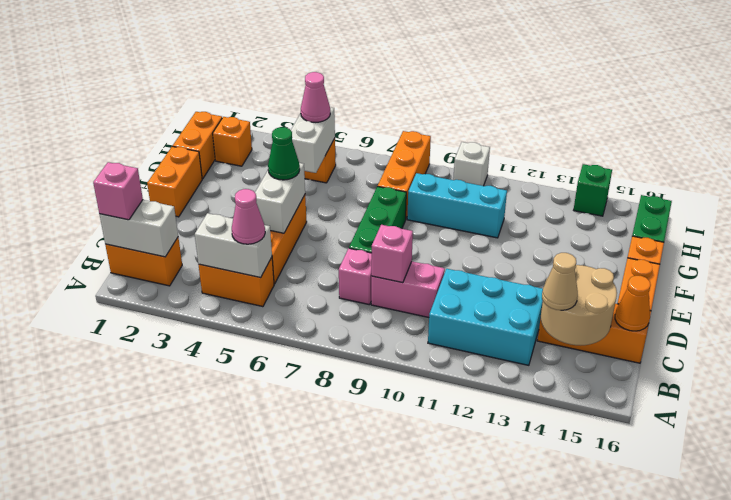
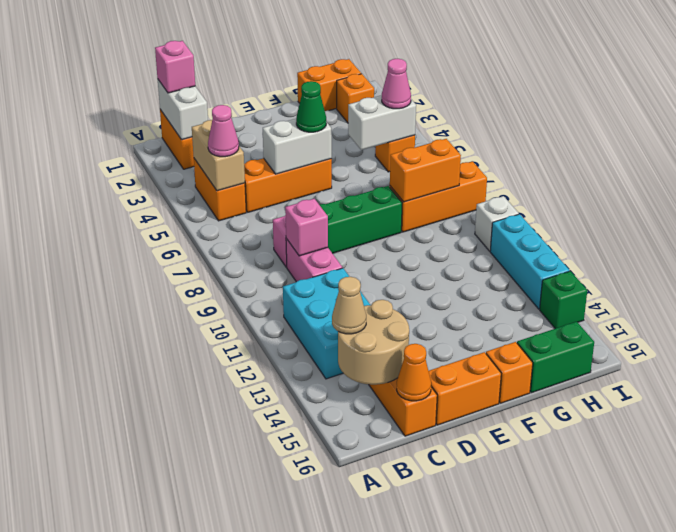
white 1x2 brick [195,213,272,278] -> tan 1x2 brick [192,120,245,191]
orange 1x2 brick [147,146,202,217] -> orange 1x2 brick moved to [390,139,461,202]
cyan 1x3 brick [407,173,507,238] -> cyan 1x3 brick moved to [490,214,570,309]

